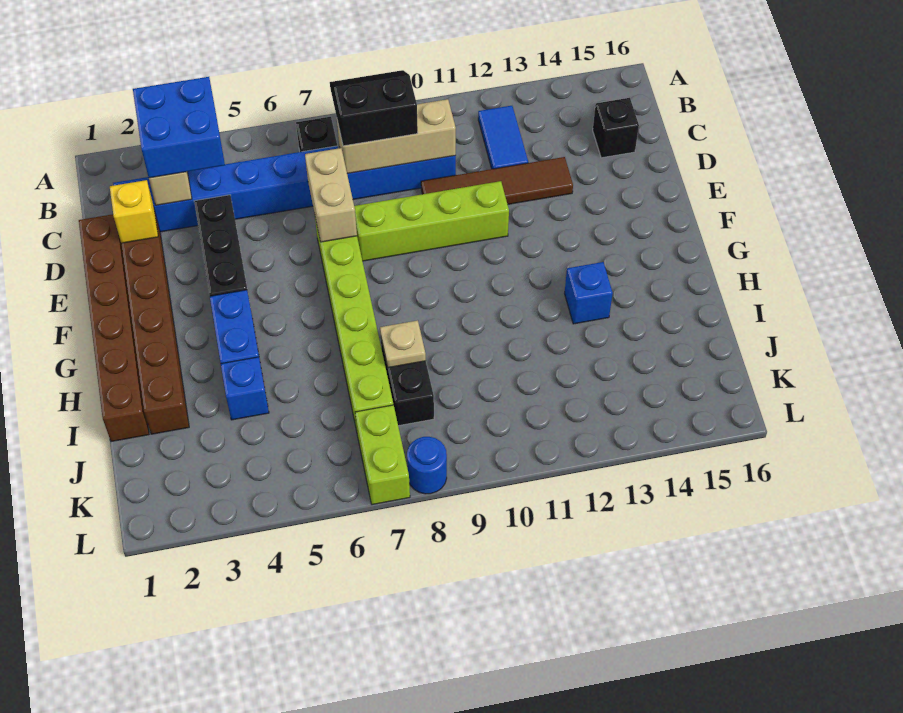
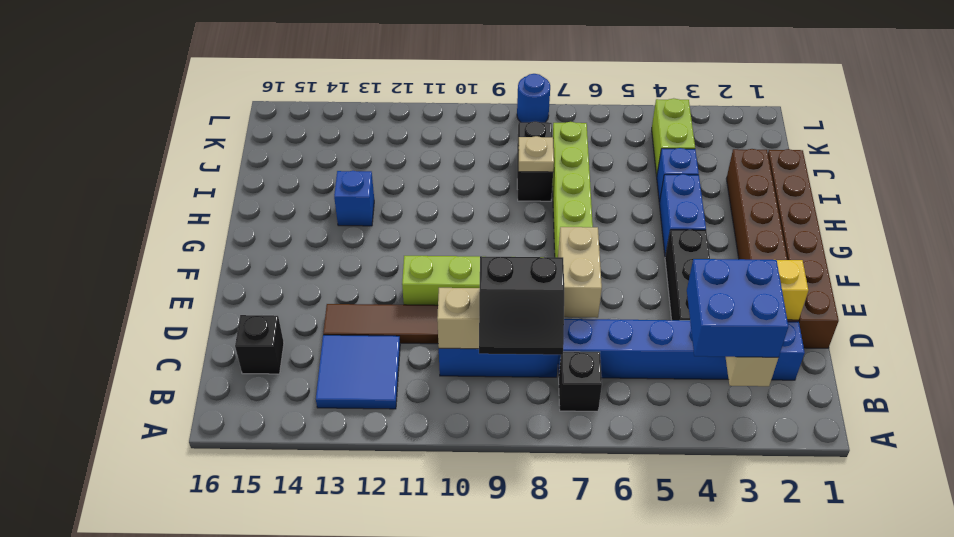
blue 1x2 tile [478,106,528,169] -> blue 2x2 tile [316,335,400,409]
lime 1x2 brick [355,405,410,505] -> lime 1x2 brick moved to [652,98,695,176]

